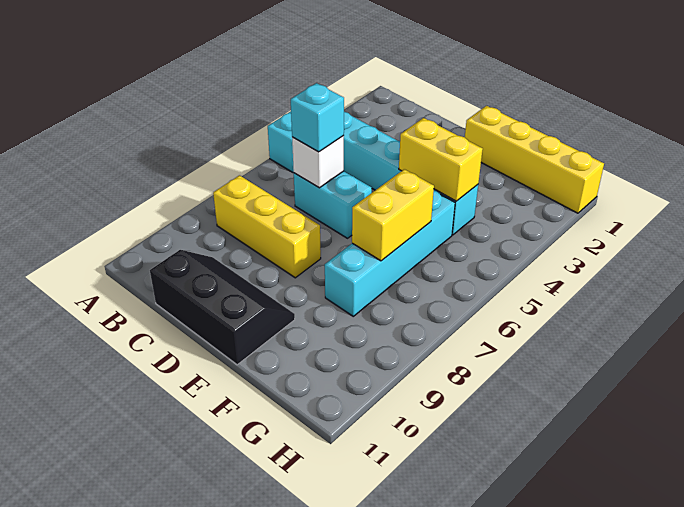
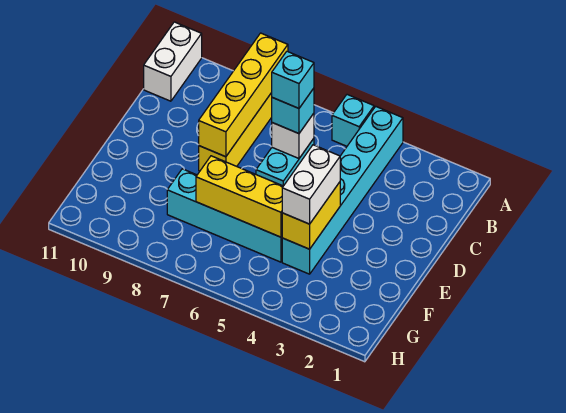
none -> white 1x2 brick [144,22,202,101]
none -> cyan 1x1 brick [272,51,314,108]
black 2x3 slope [150,250,295,365] -> none
yellow 1x4 brick [465,106,604,213] -> yellow 1x4 brick moved to [199,33,288,157]
none -> white 1x2 brick [282,145,340,224]
yellow 1x2 brick [352,169,434,261] -> yellow 1x3 brick [196,156,283,237]

